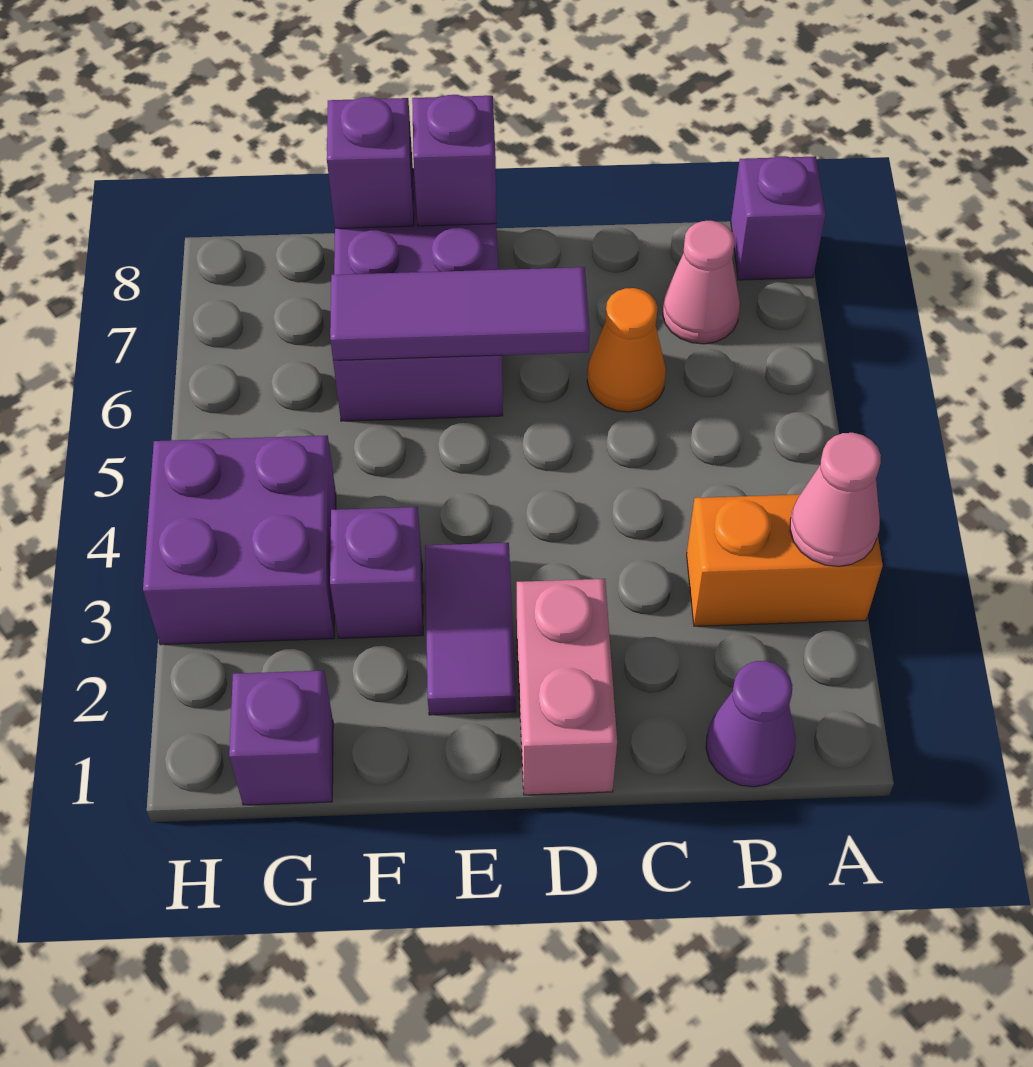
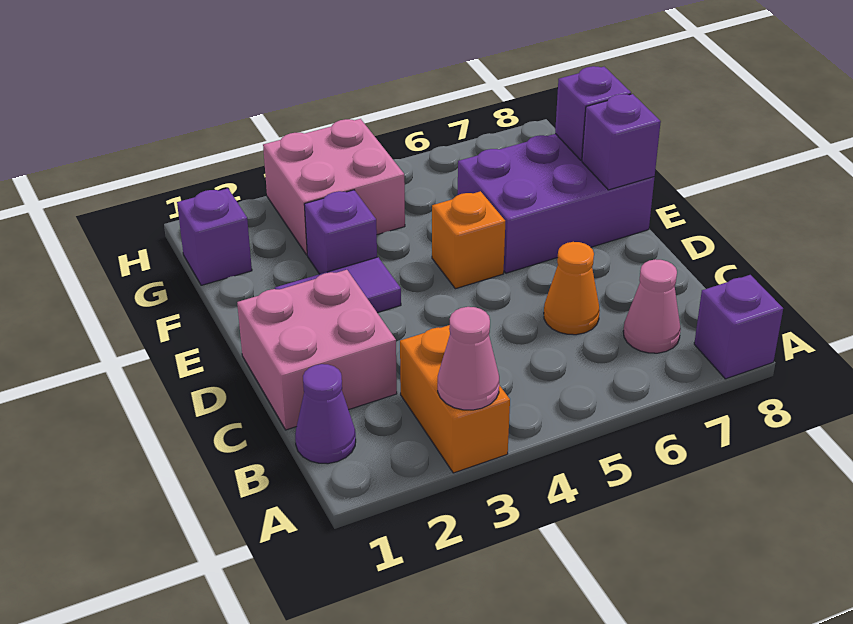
pink 1x2 brick [517,579,617,795] -> pink 2x2 brick [237,270,397,430]
purple 1x3 tile [330,267,590,360] -> none
none -> orange 1x1 brick [432,191,505,289]
purple 2x2 brick [143,435,336,645] -> pink 2x2 brick [263,119,405,255]

